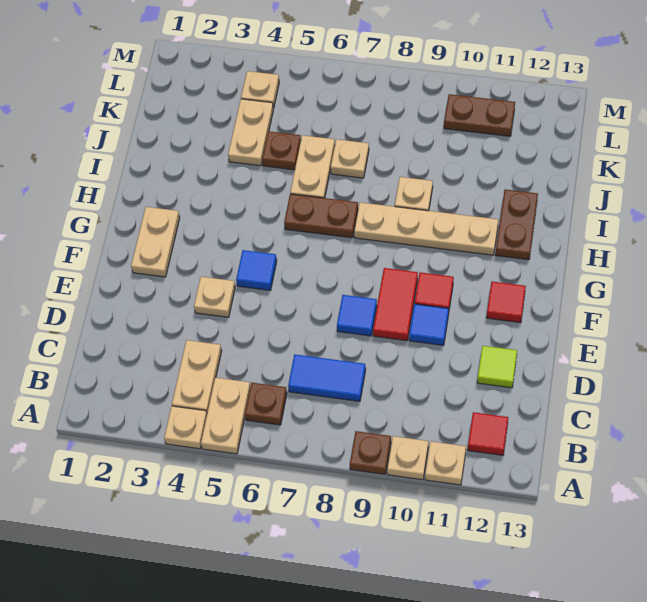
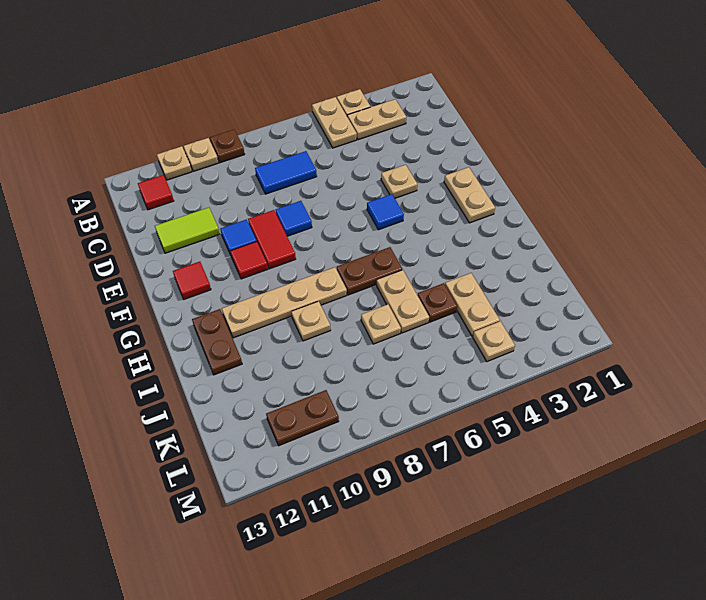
tan 1x2 plate [172,340,222,412] -> tan 1x2 plate turned to [347,99,406,140]
brown 1x1 plate [245,383,287,425] -> none
lime 1x1 tile [477,346,517,388] -> lime 1x2 tile [155,208,220,253]

